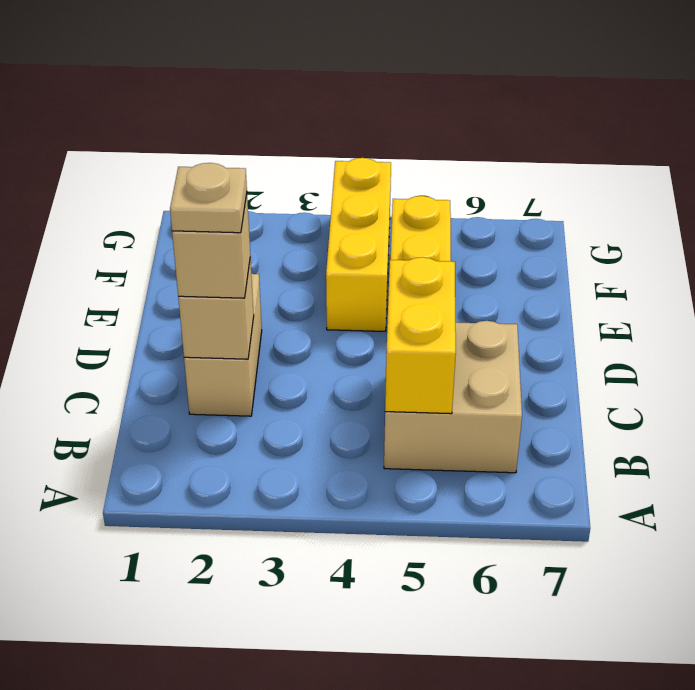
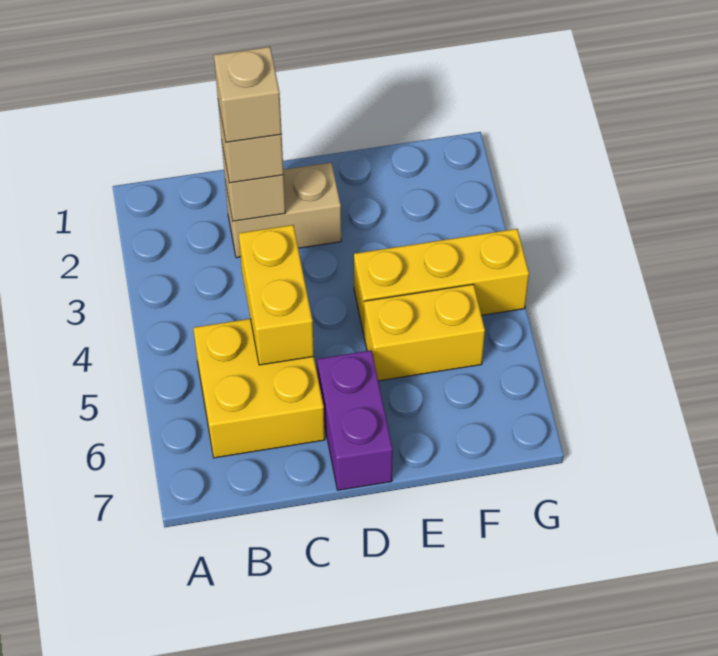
tan 2x2 brick [384,321,522,473] -> yellow 2x2 brick [193,319,325,458]
yellow 1x2 brick [385,257,456,414] -> yellow 1x2 brick turned to [239,225,314,365]
tan 1x1 plate [170,163,247,233] -> tan 1x1 brick [214,47,282,142]
none -> purple 1x2 brick [317,351,393,490]

